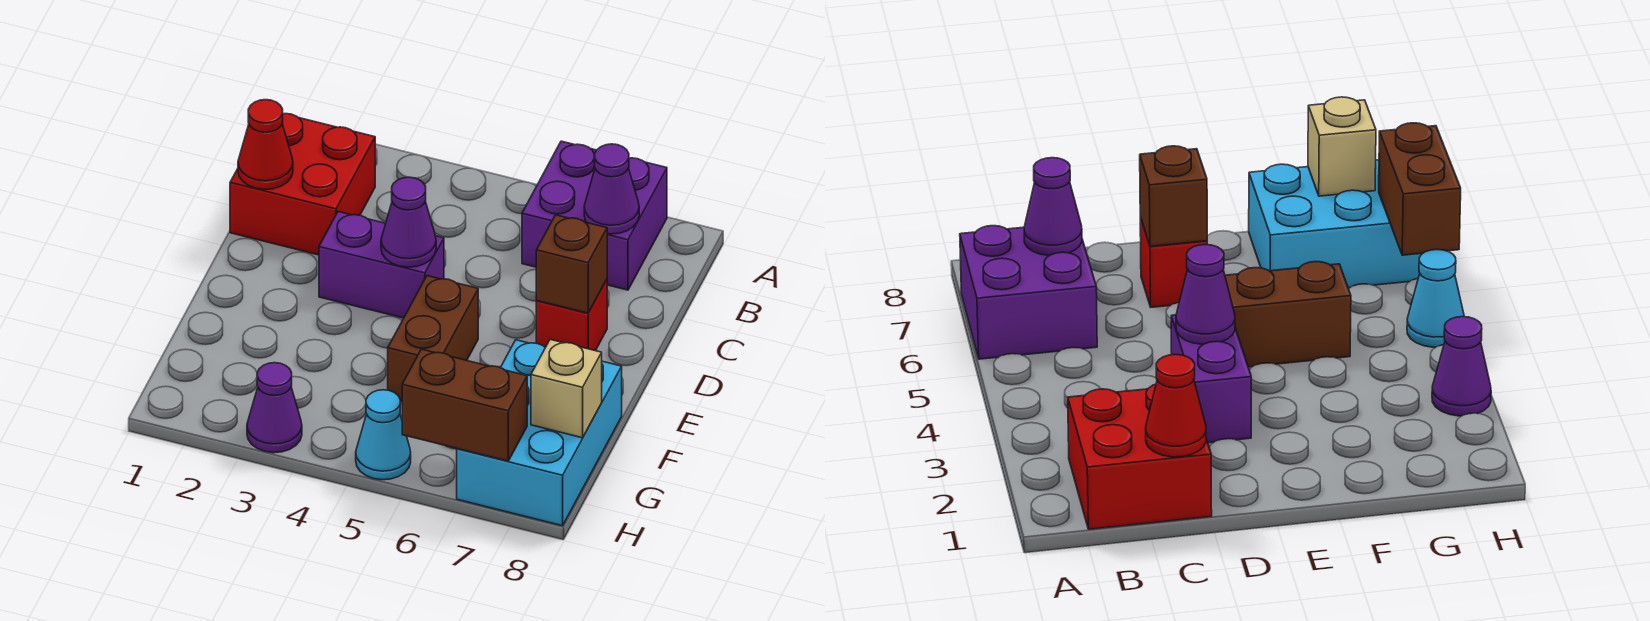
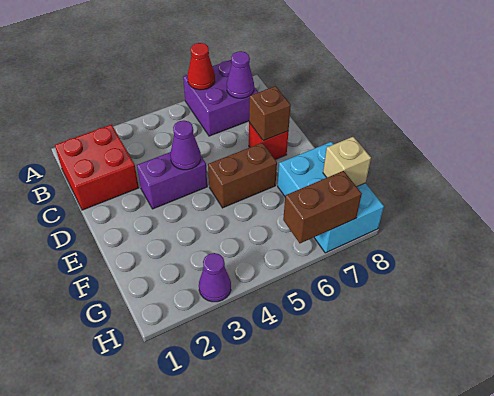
red 1x1 cone [238,100,293,190] -> red 1x1 cone moved to [187,43,215,90]
brown 1x2 brick [388,276,478,402] -> brown 1x2 brick turned to [208,143,277,208]
cyan 1x1 cone [356,390,411,480] -> none

